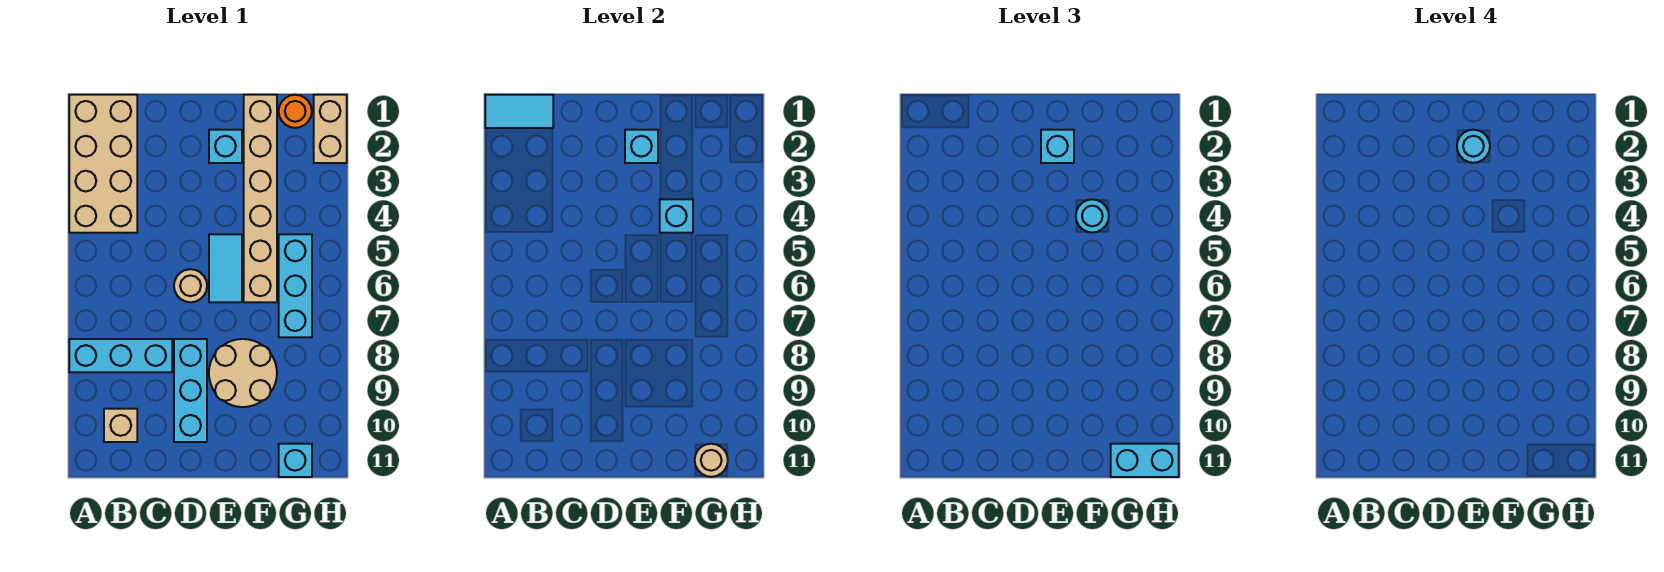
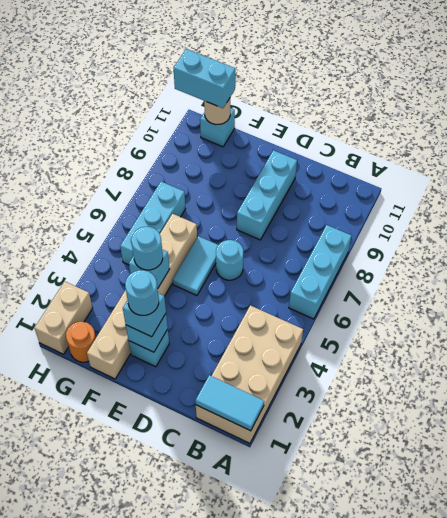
cyan 1x3 brick [69,339,172,372] -> cyan 1x3 brick turned to [289,225,351,319]
tan 1x1 brick [104,409,137,442] -> none
tan 1x1 round brick [174,269,207,302] -> cyan 1x1 round brick [216,240,243,280]
tan 2x2 round brick [209,339,277,407] -> none

